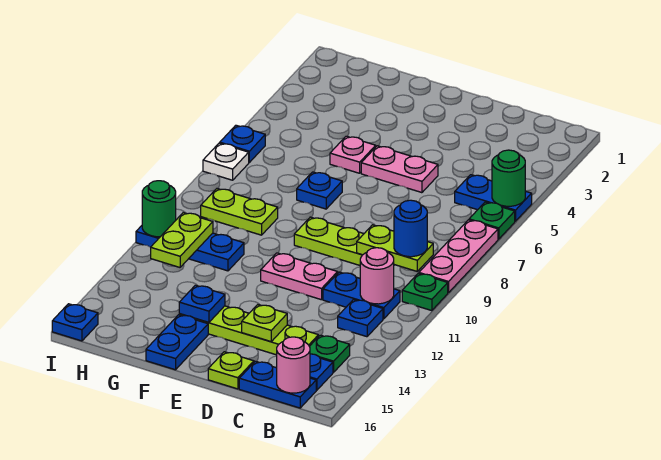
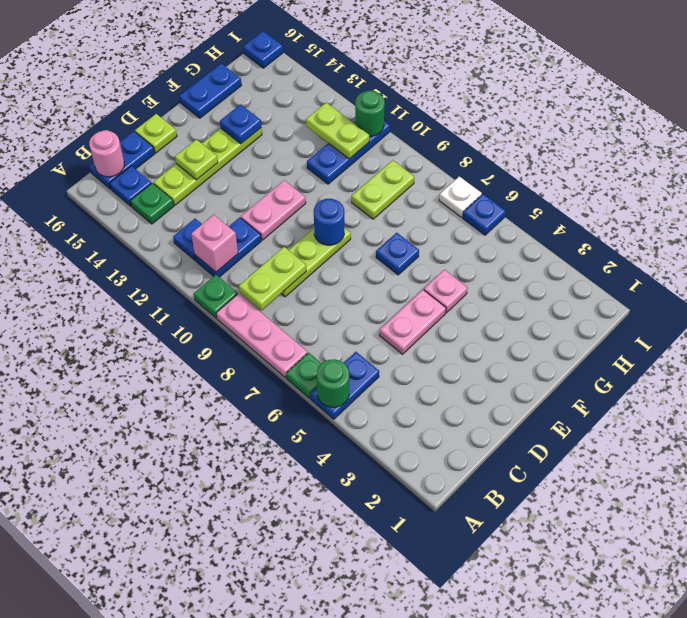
blue 1x1 round brick [394,200,427,257] -> blue 1x1 round brick moved to [314,199,344,245]
pink 1x1 round brick [360,248,394,304] -> pink 1x1 brick [191,215,238,272]
blue 1x2 plate [146,315,208,370] -> blue 1x2 plate turned to [179,63,242,118]

